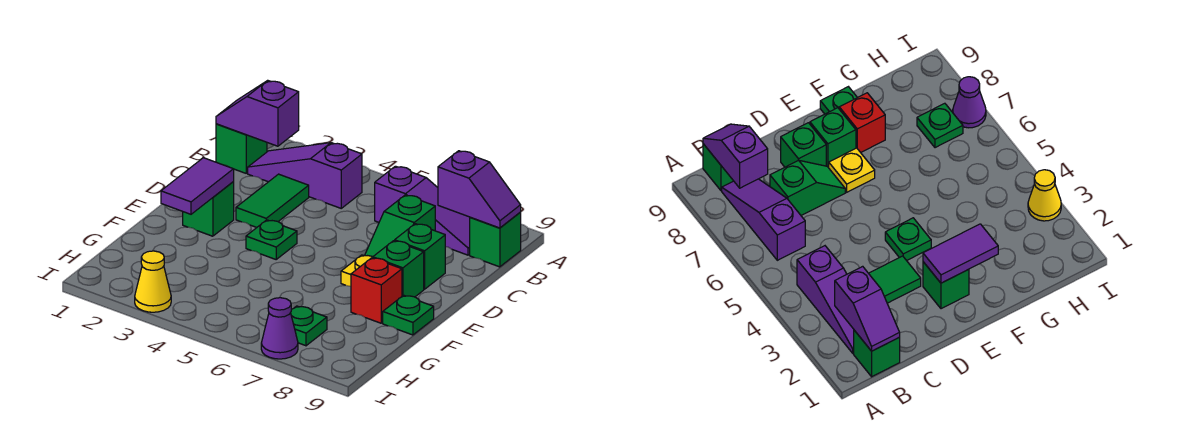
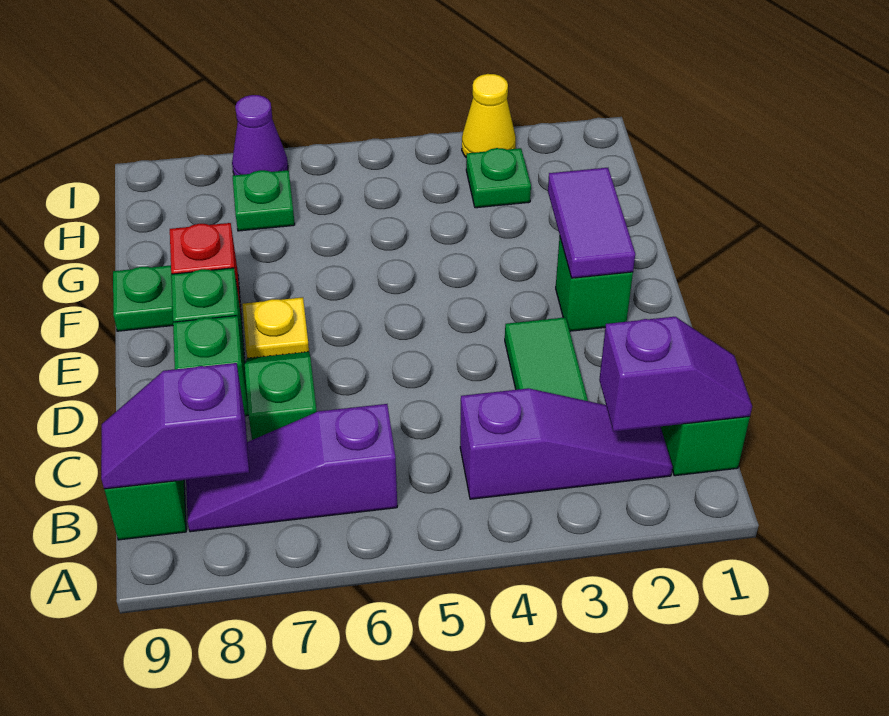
green 1x1 plate [246,220,297,259] -> green 1x1 plate moved to [466,148,531,208]

